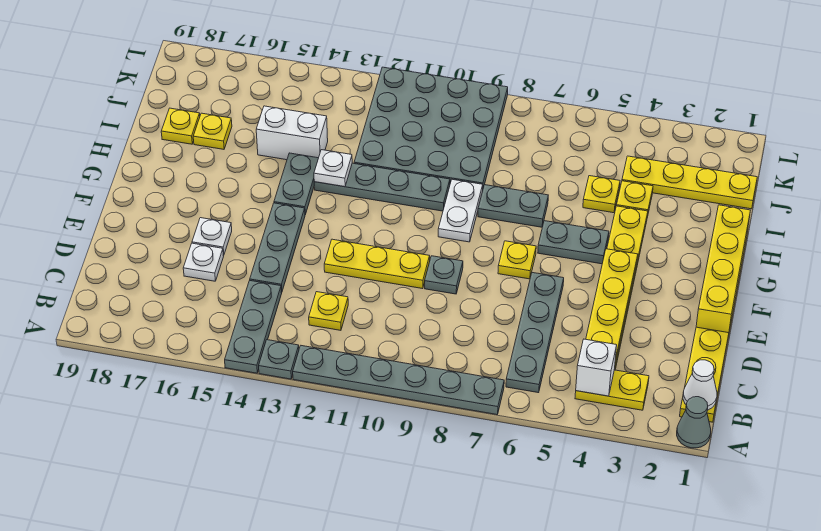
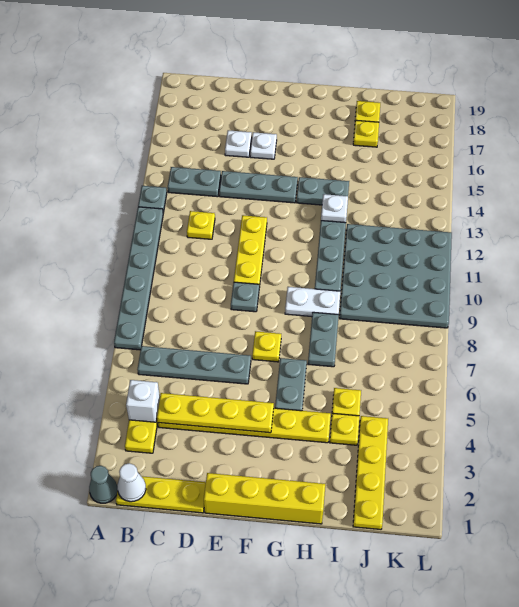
grey 1x3 plate [225,280,282,373] -> grey 1x2 plate [168,167,221,197]
white 1x2 brick [256,106,328,160] -> none

